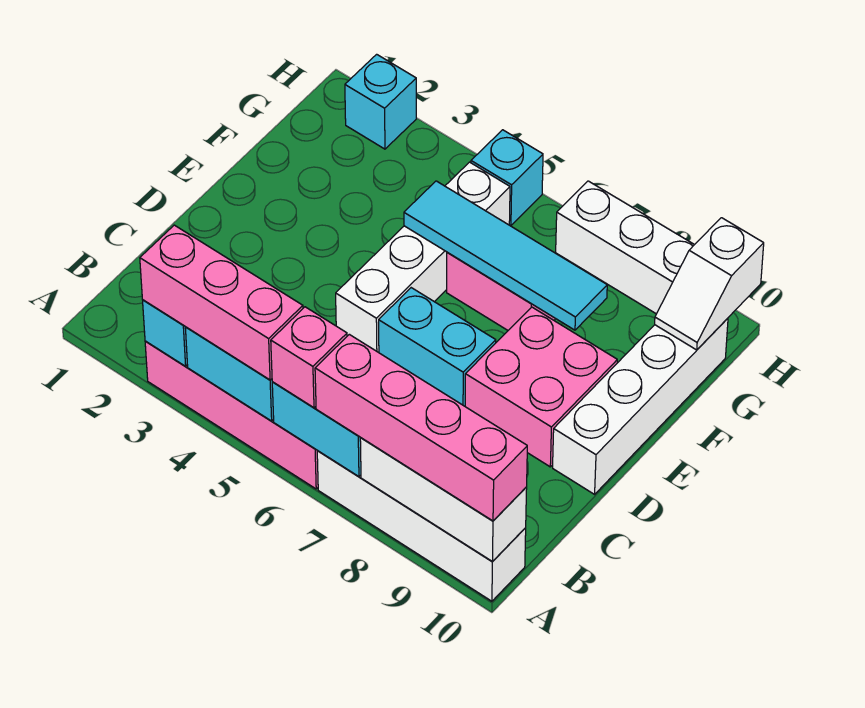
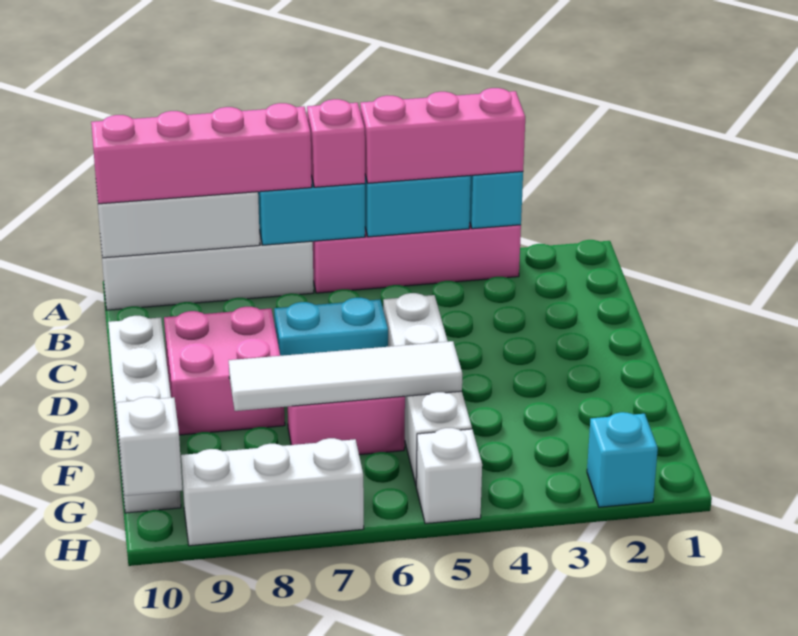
cyan 1x4 tile [404,181,607,330] -> white 1x4 tile [229,341,462,411]
cyan 1x1 brick [471,130,543,225] -> white 1x1 brick [416,428,482,524]

